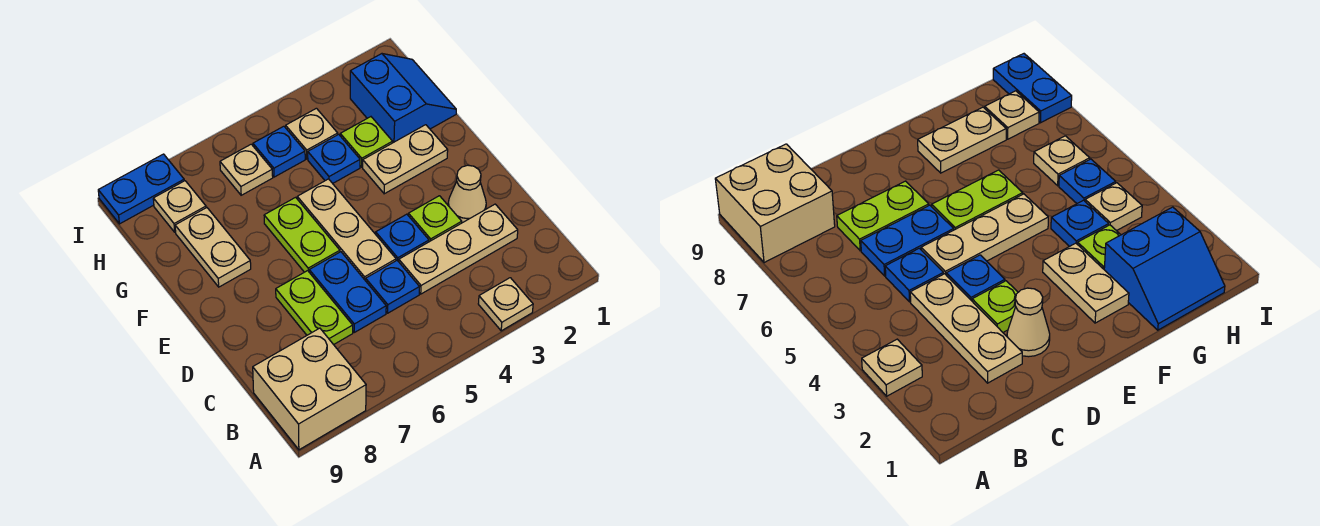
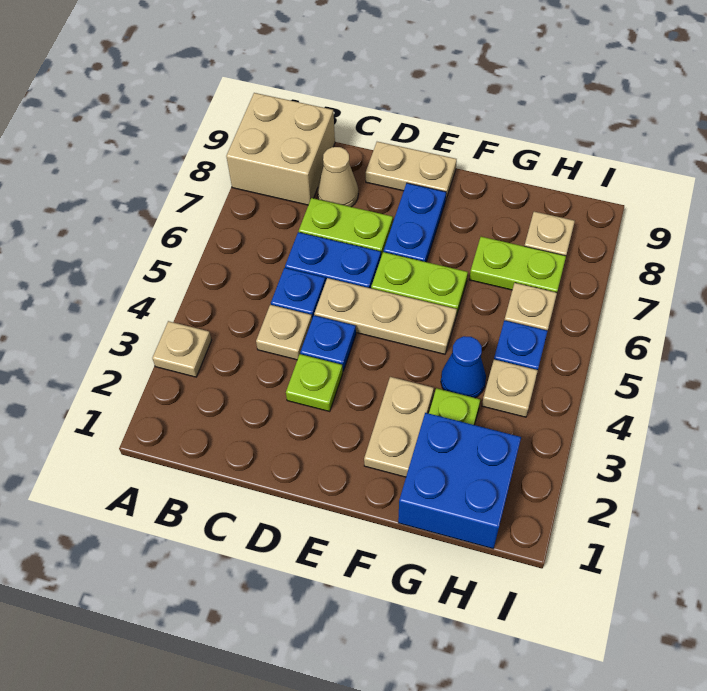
tan 1x3 plate [399,204,518,294] -> tan 1x1 plate [256,305,312,360]
tan 1x1 cone [448,165,486,222] -> tan 1x1 cone moved to [317,147,358,207]
tan 1x2 plate [175,208,251,287] -> tan 1x2 plate moved to [366,142,457,199]
blue 2x2 slope [350,54,456,143] -> blue 2x2 brick [398,413,521,549]
blue 1x1 plate [308,134,360,183] -> blue 1x1 cone [441,336,486,398]
none -> lime 1x2 plate [469,237,566,292]
blue 1x2 plate [98,154,184,224] -> blue 1x2 plate moved to [384,183,446,262]

